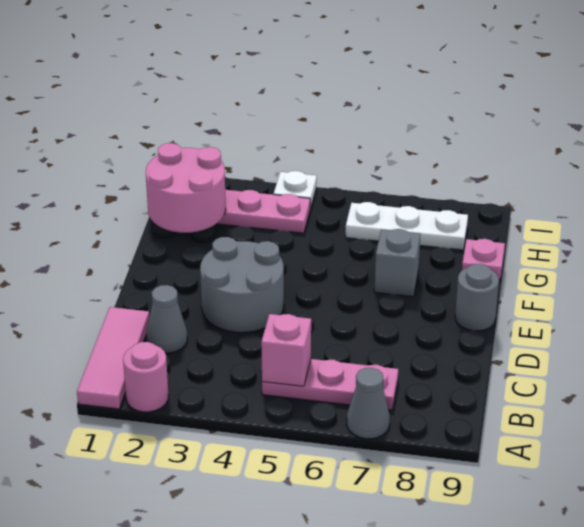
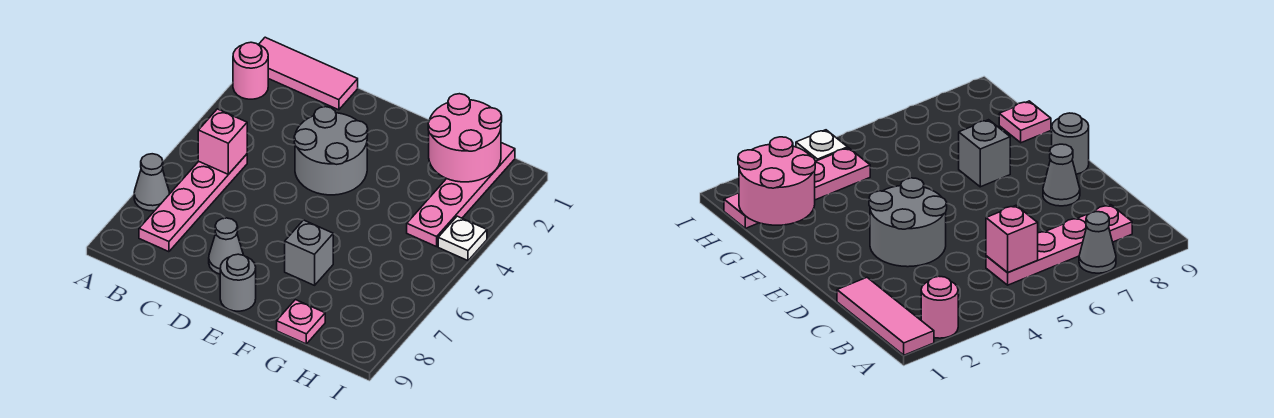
pink 1x3 plate [262,359,398,410] -> pink 1x4 plate [139,154,247,252]
grey 1x1 cone [146,285,188,353] -> grey 1x1 cone moved to [209,218,243,274]
white 1x3 plate [345,202,468,250] -> none

